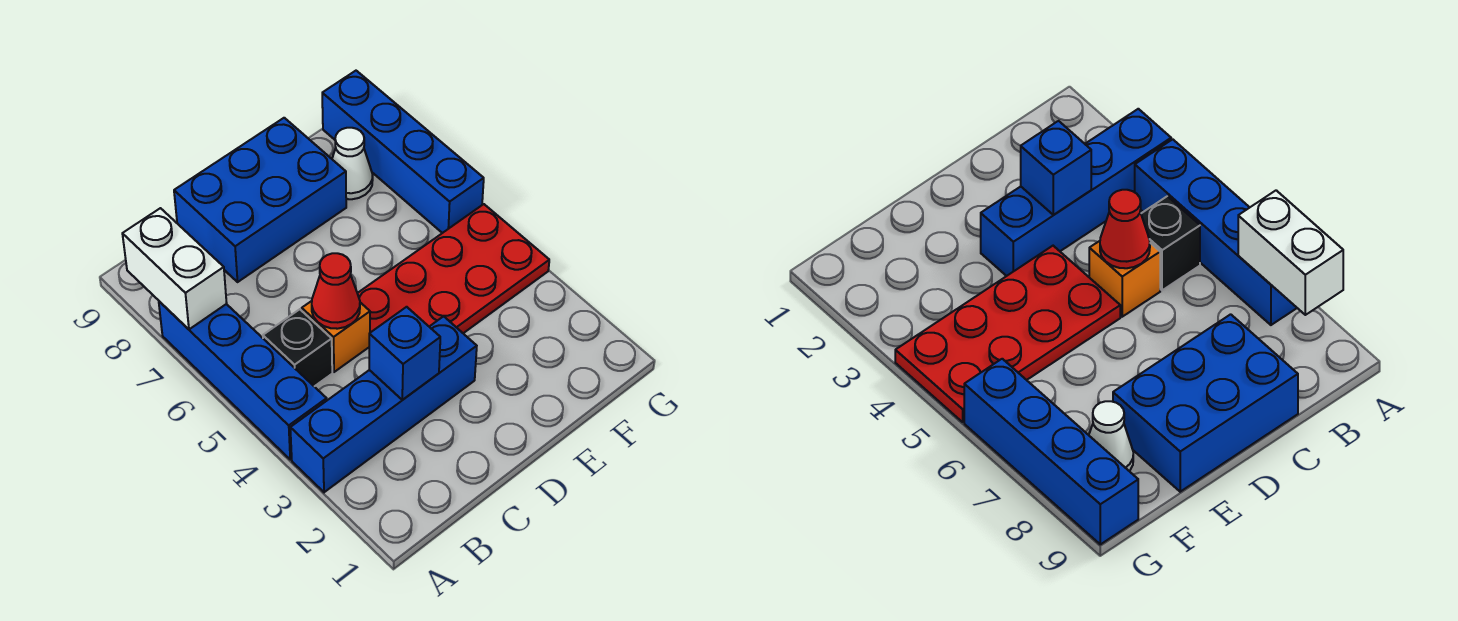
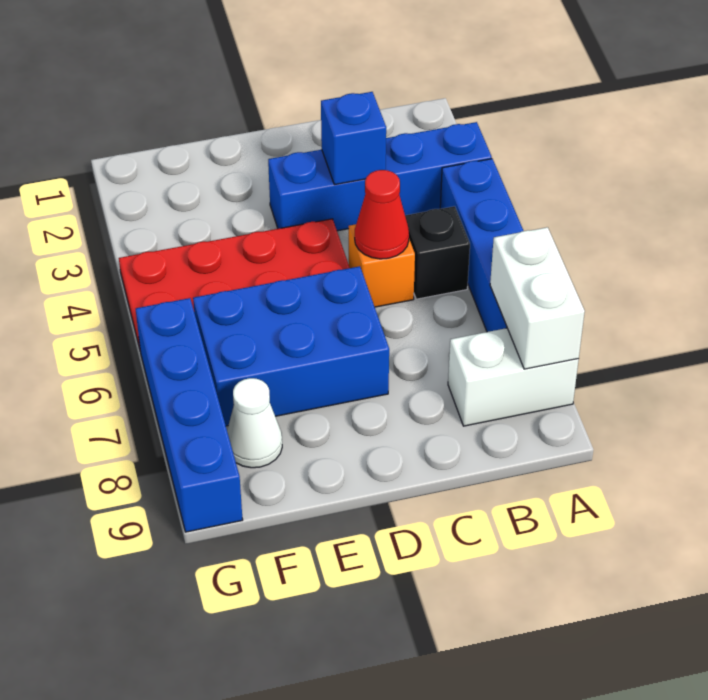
none -> white 1x2 brick [448,328,579,426]
blue 2x3 brick [174,118,346,282] -> blue 2x3 brick moved to [193,266,389,426]

